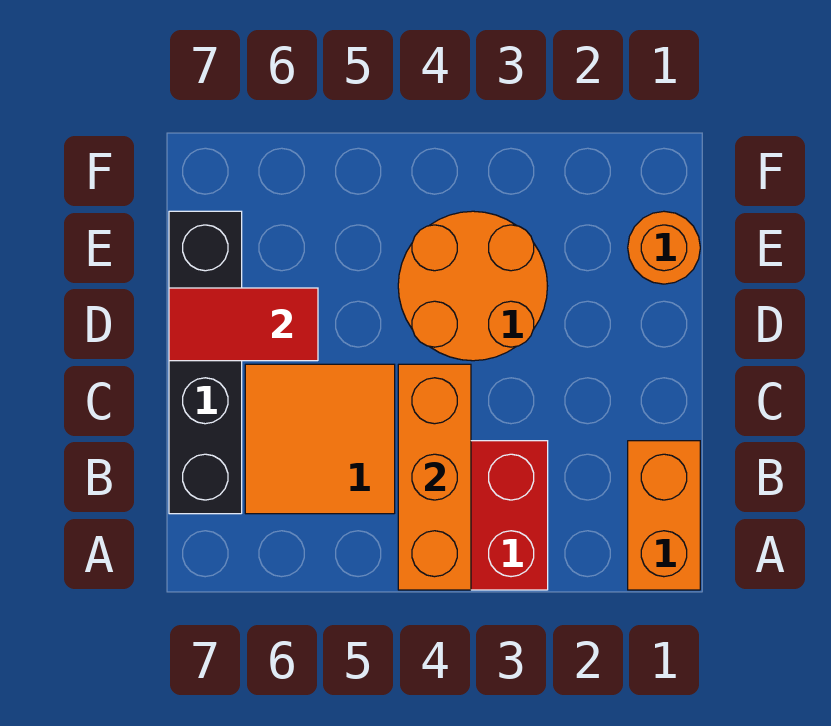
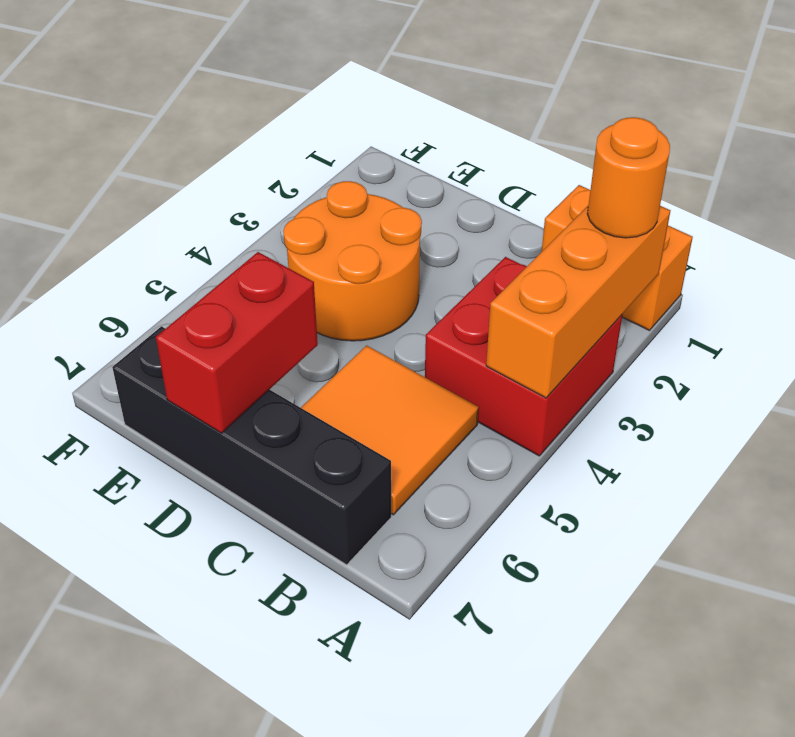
orange 1x3 brick [398,364,471,590] -> orange 1x3 brick turned to [486,206,671,398]
red 1x2 tile [169,288,318,361] -> red 1x2 brick [156,252,318,433]
orange 1x1 round brick [628,211,700,284] -> orange 1x1 round brick moved to [587,117,670,238]

